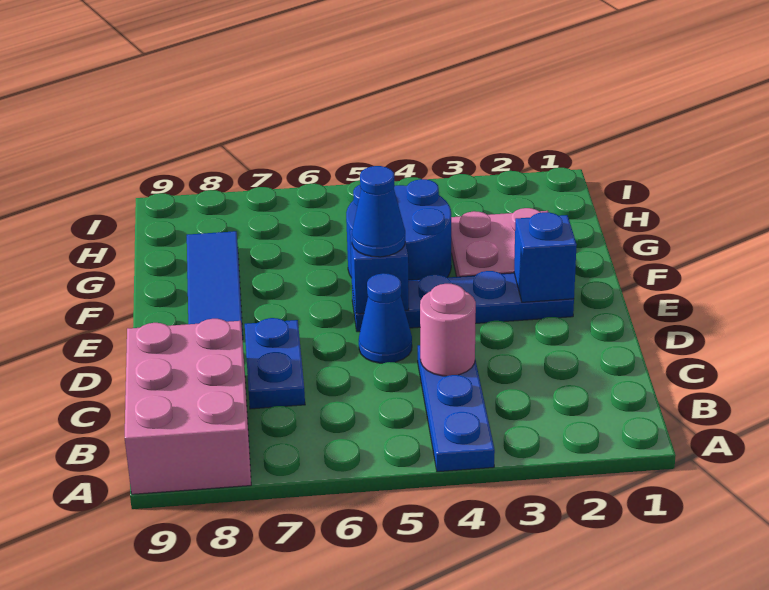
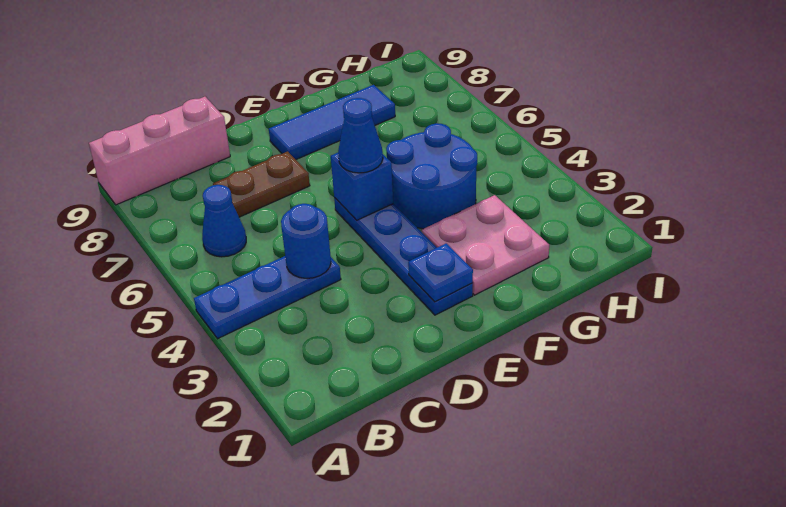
pink 2x3 brick [125,319,251,494] -> pink 1x3 brick [89,97,230,205]
pink 1x1 round brick [420,284,476,376] -> blue 1x1 round brick [281,204,331,278]
blue 1x2 plate [245,318,305,409] -> brown 1x2 plate [213,151,310,217]
blue 1x1 cone [359,273,412,363] -> blue 1x1 cone moved to [202,185,246,257]
blue 1x1 brick [514,212,577,302] -> blue 1x1 plate [408,243,473,302]

